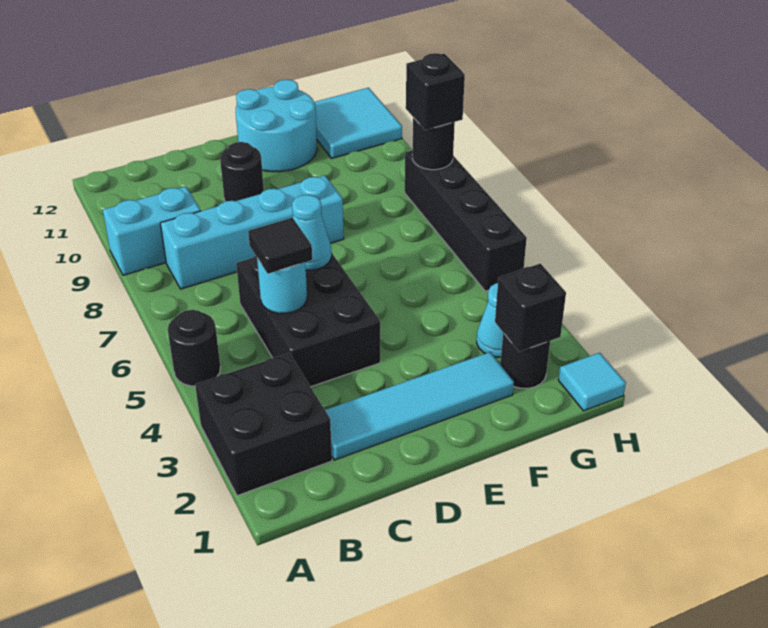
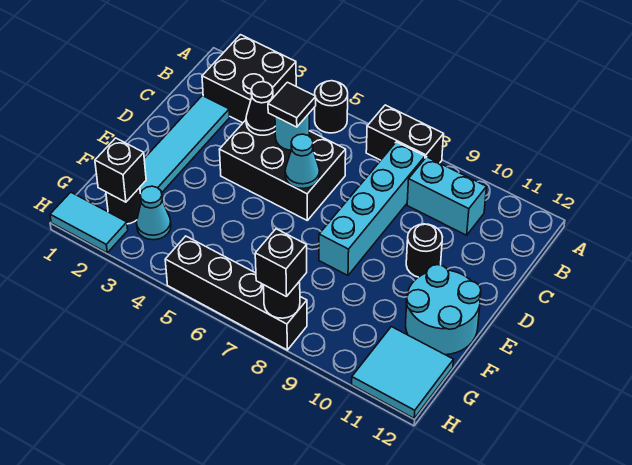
none -> black 1x2 brick [366,105,444,163]
cyan 1x2 brick [103,186,201,275] -> cyan 1x2 brick turned to [407,157,487,235]
none -> black 1x1 cone [246,82,275,135]
cyan 1x1 tile [558,353,626,411] -> cyan 1x2 tile [50,192,128,253]

